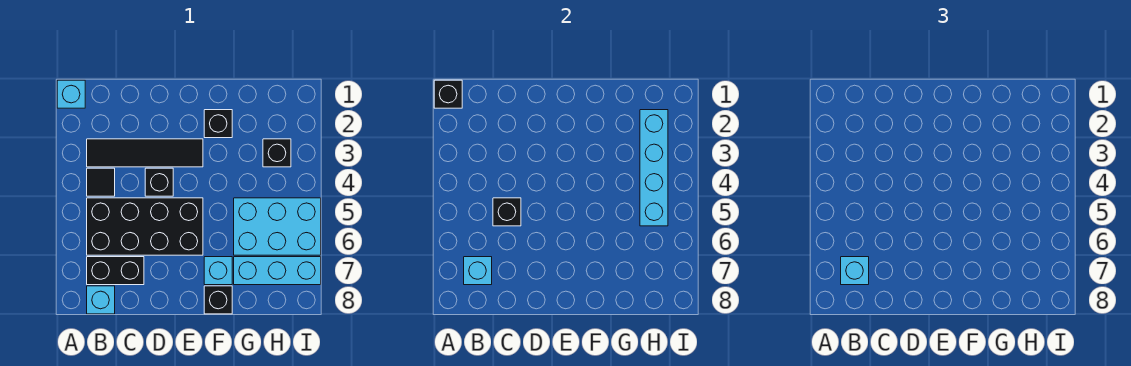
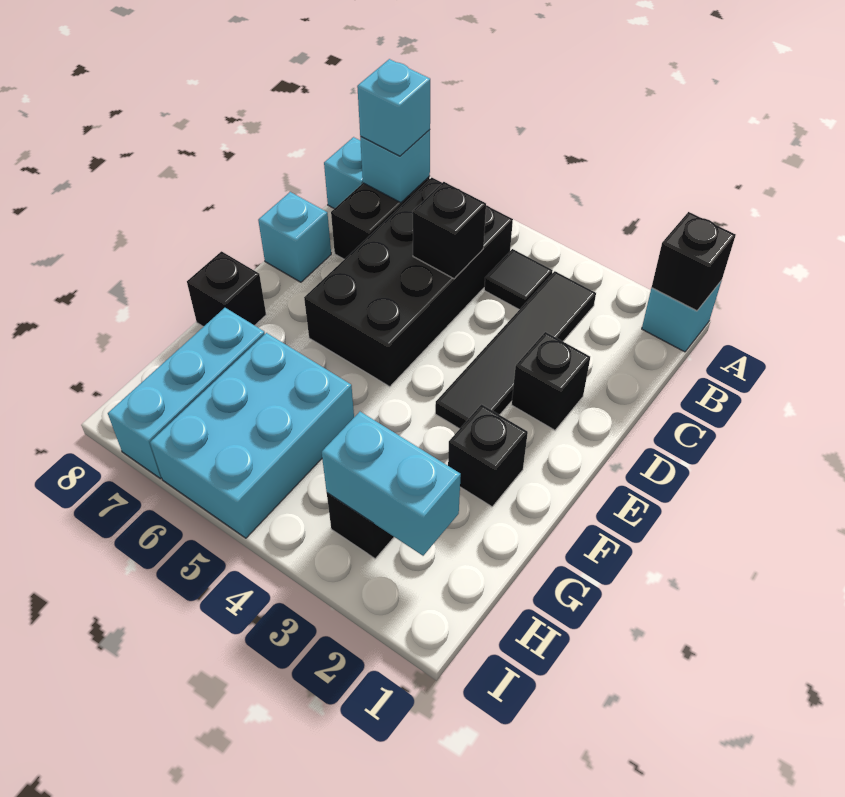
black 1x1 brick [145,168,173,196] -> black 1x1 brick moved to [512,332,590,430]
cyan 1x1 brick [204,257,232,285] -> cyan 1x1 brick moved to [258,192,331,282]
cyan 1x4 brick [640,110,668,226] -> cyan 1x2 brick [322,412,461,556]

